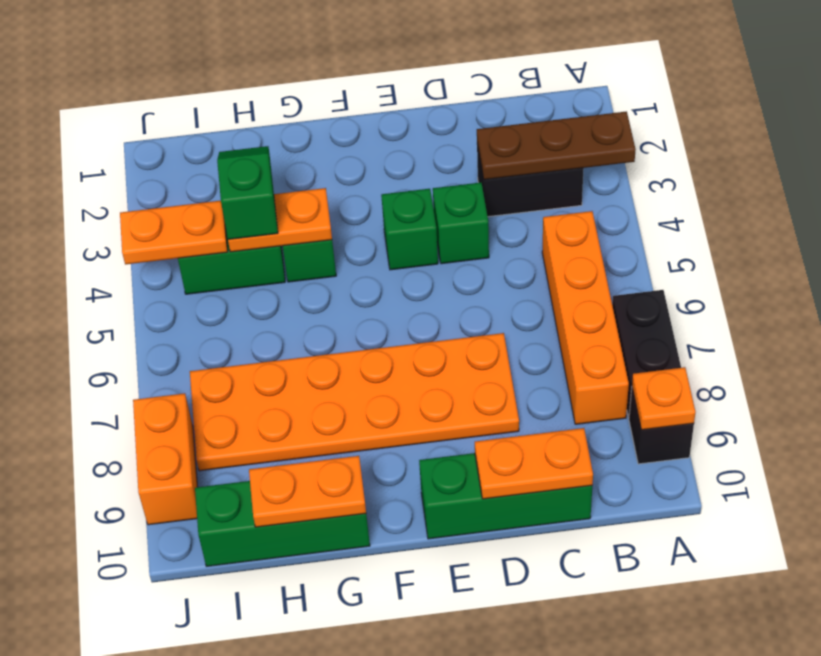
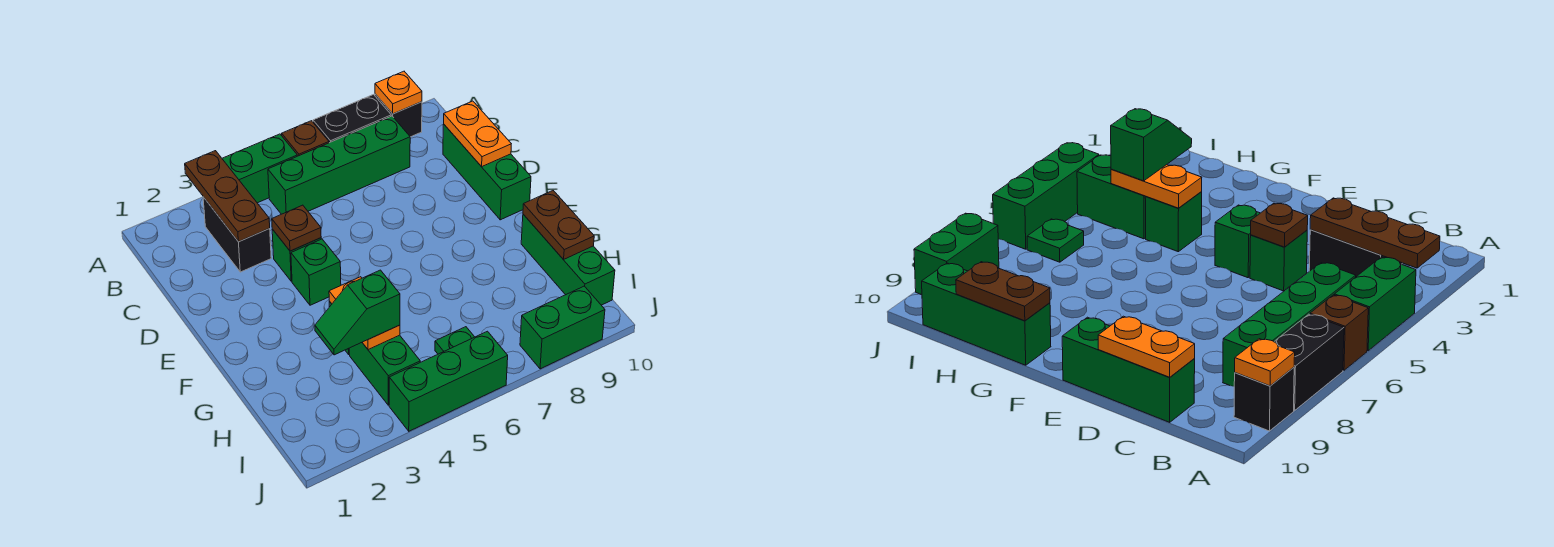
none -> green 1x2 brick [222,134,297,203]
none -> brown 1x1 brick [282,121,329,156]
orange 1x4 brick [542,211,629,424] -> green 1x4 brick [268,116,410,214]
none -> brown 1x1 plate [272,205,321,251]
orange 2x6 plate [190,333,519,471] -> none
orange 1x2 plate [249,456,366,527] -> brown 1x2 plate [523,191,594,260]
orange 1x2 plate [120,201,228,265] -> none
none -> green 1x1 plate [435,327,474,354]
none -> green 1x3 brick [389,331,508,431]
orange 1x2 brick [133,393,197,525] -> green 1x2 brick [520,286,605,369]

